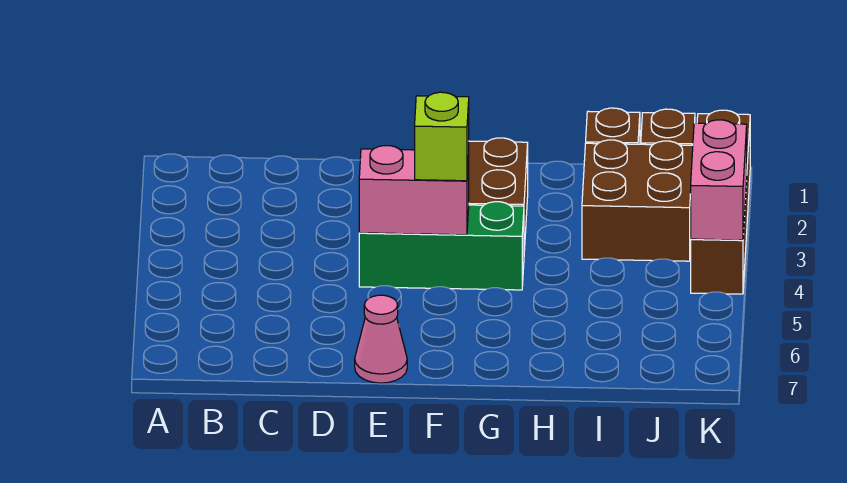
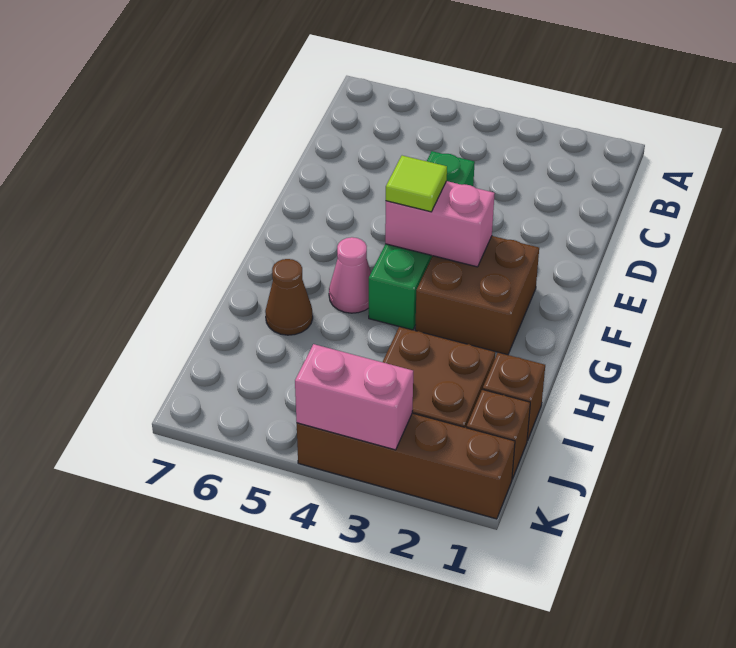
green 1x3 brick [359,202,524,290] -> green 1x4 brick [369,151,475,330]
pink 1x2 brick [359,146,469,235] -> pink 1x2 brick turned to [385,181,495,267]
pink 1x1 cone [355,295,407,383] -> pink 1x1 cone moved to [329,237,371,313]
lime 1x1 brick [415,92,469,181] -> lime 1x1 tile [386,156,447,212]
none -> brown 1x1 cone [265,259,313,335]

